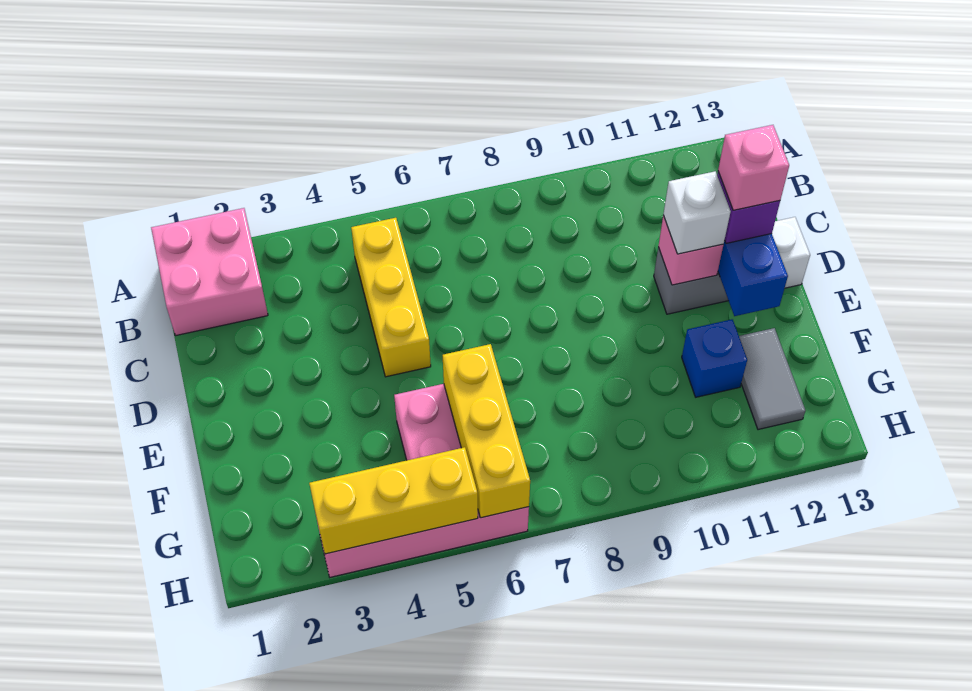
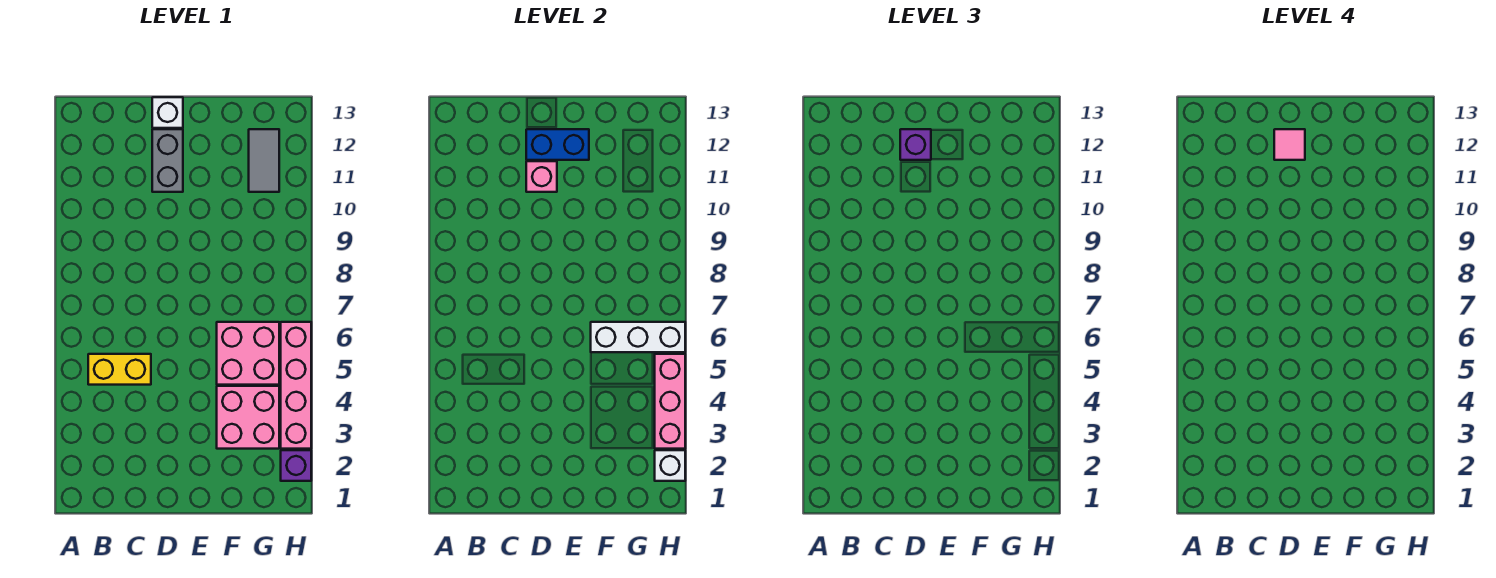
pink 2x2 brick [151,208,268,336] -> pink 2x2 brick moved to [217,386,279,449]
yellow 1x3 brick [351,218,431,377] -> yellow 1x2 brick [88,354,151,385]
white 1x1 brick [663,171,731,254] -> white 1x1 brick moved to [655,450,685,481]
pink 1x1 brick [718,125,789,210] -> pink 1x1 tile [1274,129,1305,160]
yellow 1x3 brick [443,344,530,518] -> white 1x3 brick [591,322,685,352]
blue 1x1 brick [682,319,747,397] -> none
grey 1x2 tile [739,328,805,430] -> grey 1x2 tile turned to [249,129,279,192]
none -> purple 1x1 brick [281,450,311,481]
yellow 1x3 brick [309,447,478,554] -> pink 1x3 brick [655,354,685,449]

